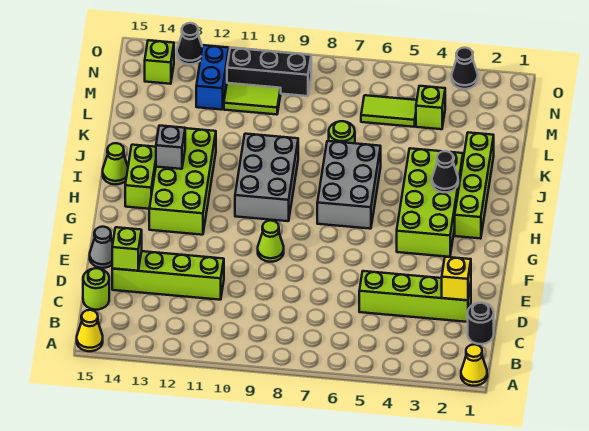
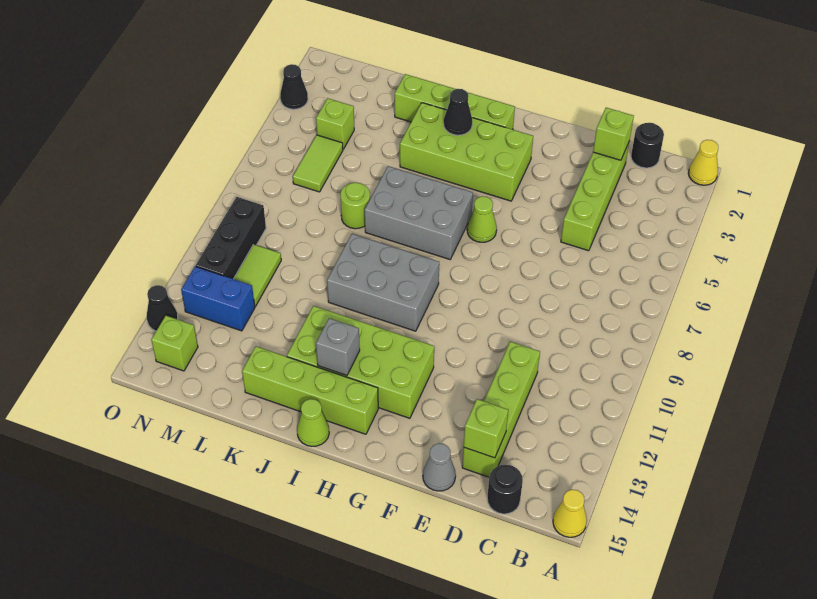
lime 1x1 round brick [83,268,109,310] -> black 1x1 round brick [487,465,523,514]
yellow 1x1 brick [442,257,471,300] -> lime 1x1 brick [593,108,634,160]
lime 1x1 cone [258,221,284,262] -> lime 1x1 cone moved to [467,196,497,242]
lime 1x2 brick [125,145,156,209] -> lime 1x4 brick [242,346,378,434]

